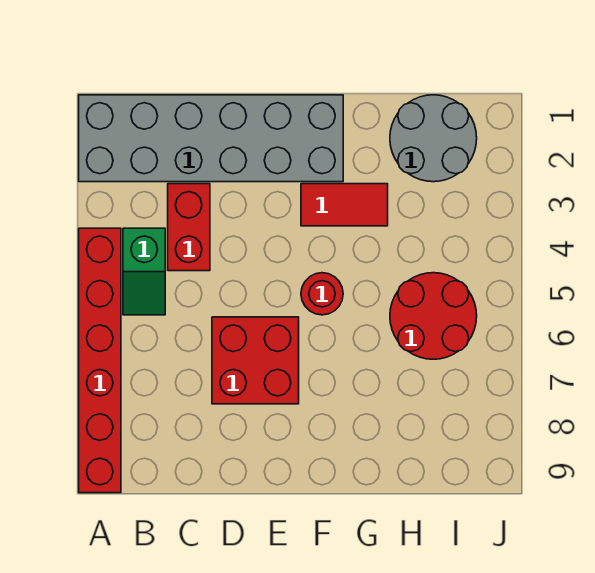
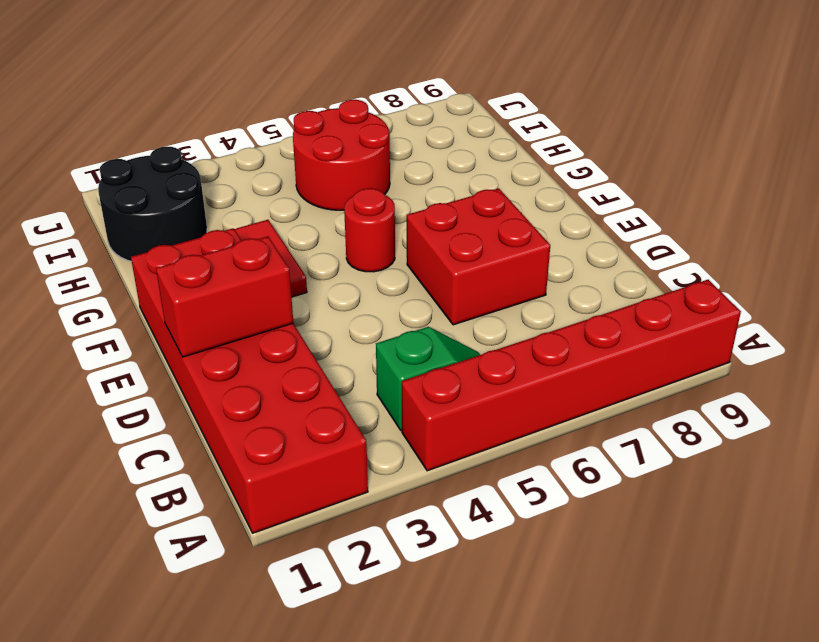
grey 2x6 brick [79,95,343,182] -> red 2x6 brick [131,228,368,533]
red 1x2 brick [168,184,210,271] -> red 1x2 brick moved to [156,236,293,357]
grey 2x2 round brick [390,95,477,182] -> black 2x2 round brick [98,146,207,262]

